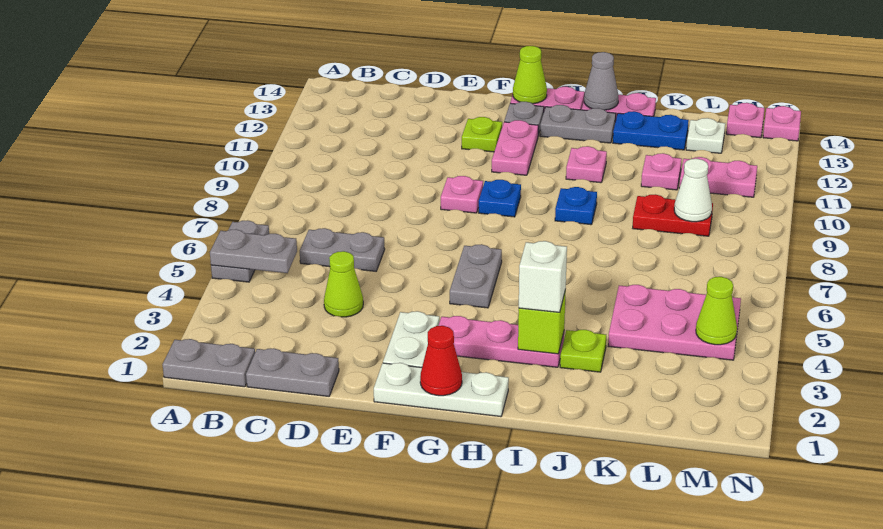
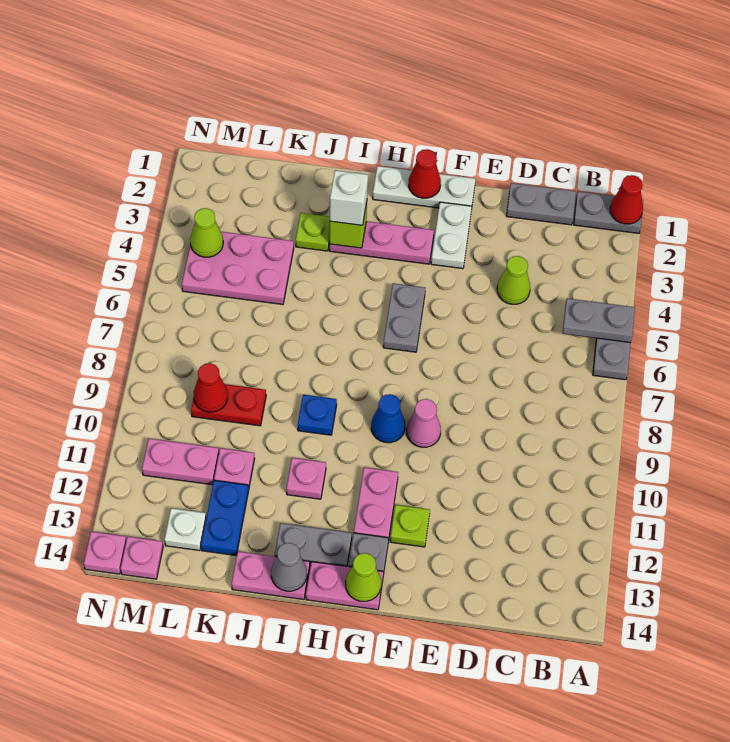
none -> red 1x1 cone [610,175,643,224]
grey 1x2 plate [300,228,385,271] -> none
pink 1x1 plate [441,176,483,213] -> pink 1x1 cone [407,399,441,447]
blue 1x1 plate [479,180,521,217] -> blue 1x1 cone [371,394,405,443]
blue 1x2 plate [613,111,689,150] -> blue 1x2 plate turned to [201,480,249,556]
white 1x1 cone [674,159,712,222] -> red 1x1 cone [194,363,228,412]

